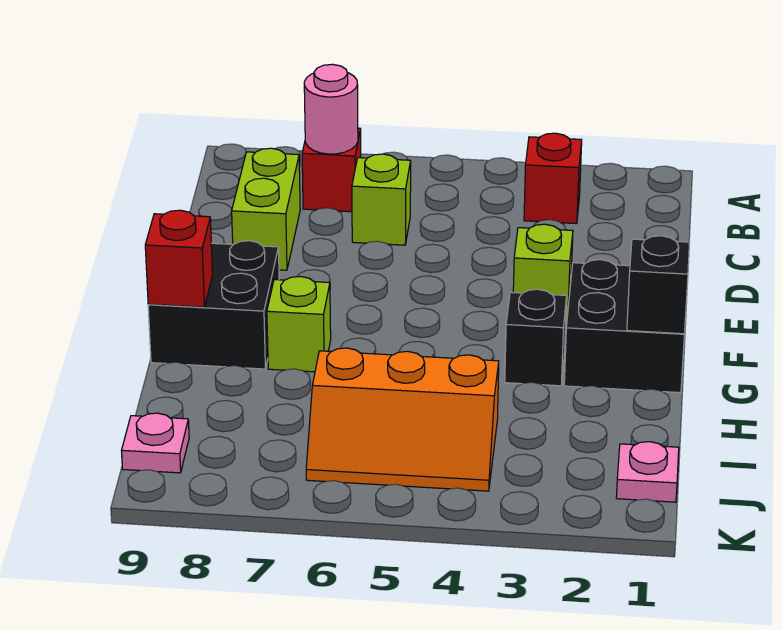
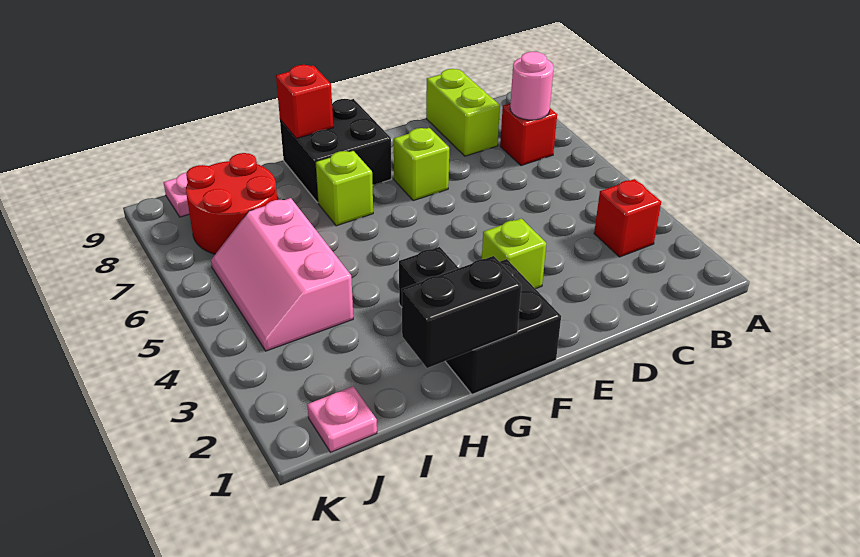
lime 1x1 brick [352,154,411,245] -> lime 1x1 brick moved to [394,128,449,201]
lime 1x2 brick [232,148,300,270] -> lime 1x2 brick turned to [426,69,500,156]
black 1x1 brick [627,236,690,334] -> black 1x2 brick [402,256,521,368]
orange 2x3 slope [306,348,499,491] -> pink 2x3 slope [211,198,353,351]
none -> red 2x2 round brick [186,153,277,254]

